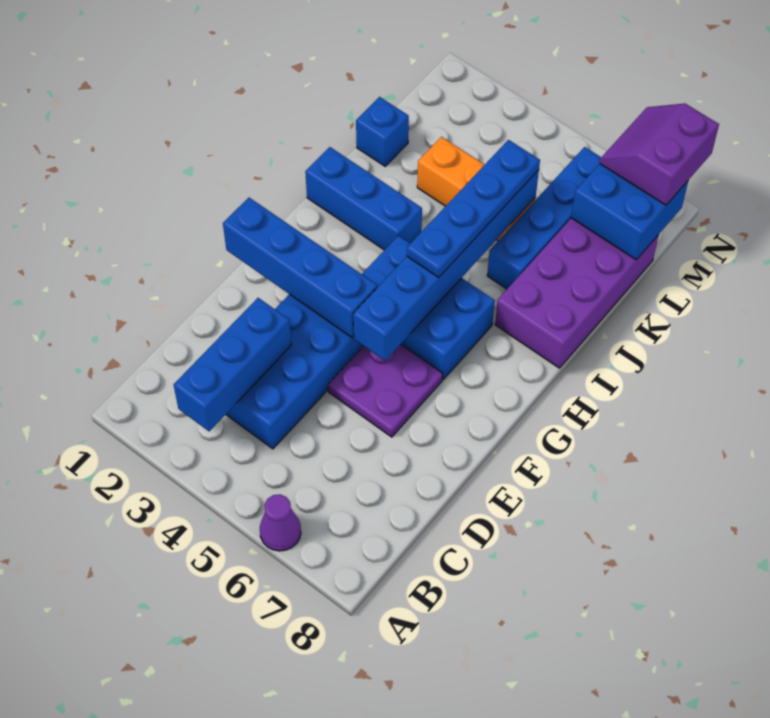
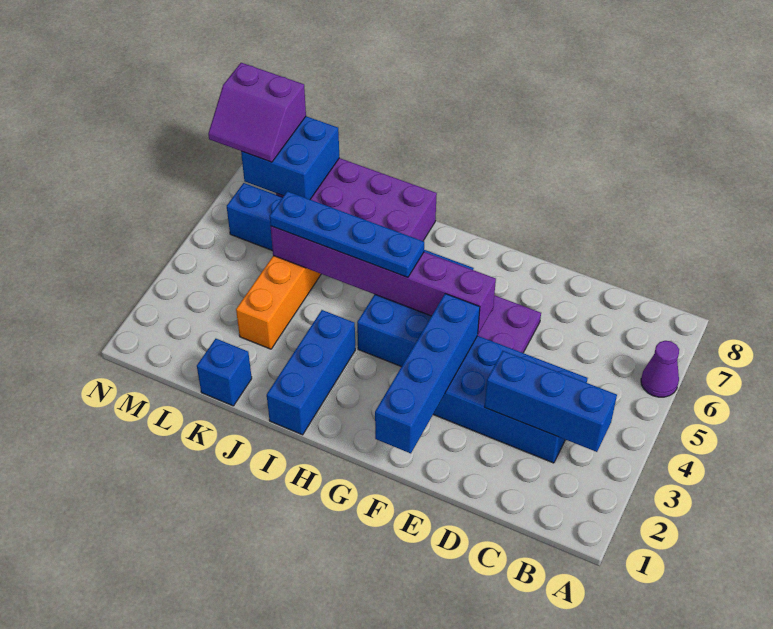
blue 1x6 brick [353,170,539,361] -> purple 1x6 brick [270,226,496,333]

